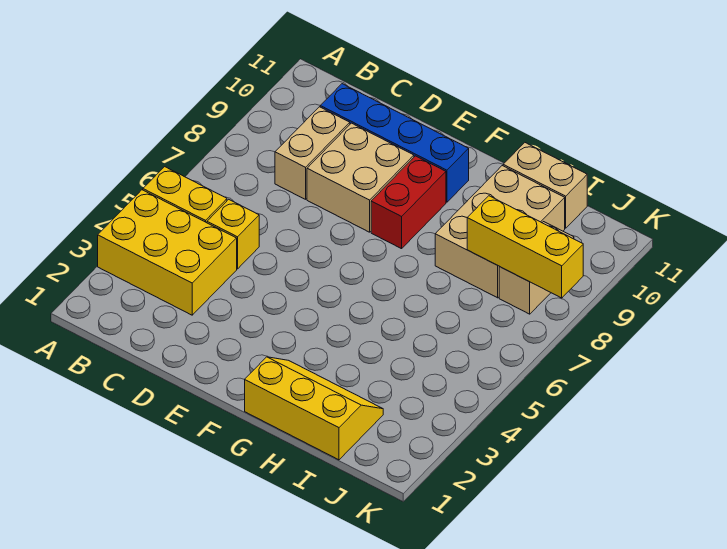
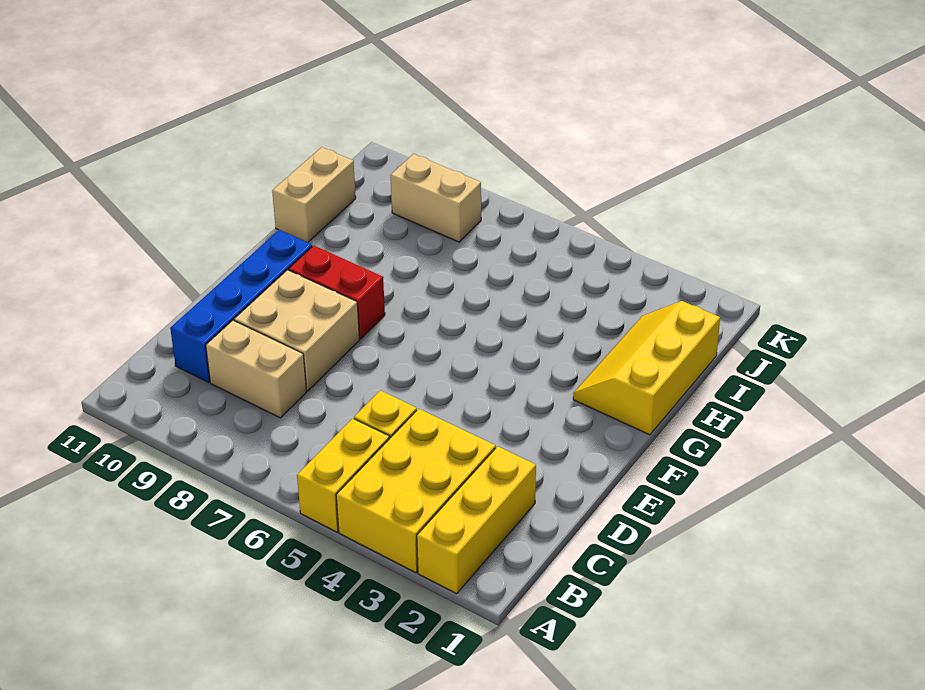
tan 2x3 brick [435,166,565,298] -> none
yellow 1x3 brick [467,196,583,298] -> yellow 1x3 brick moved to [417,446,536,594]

